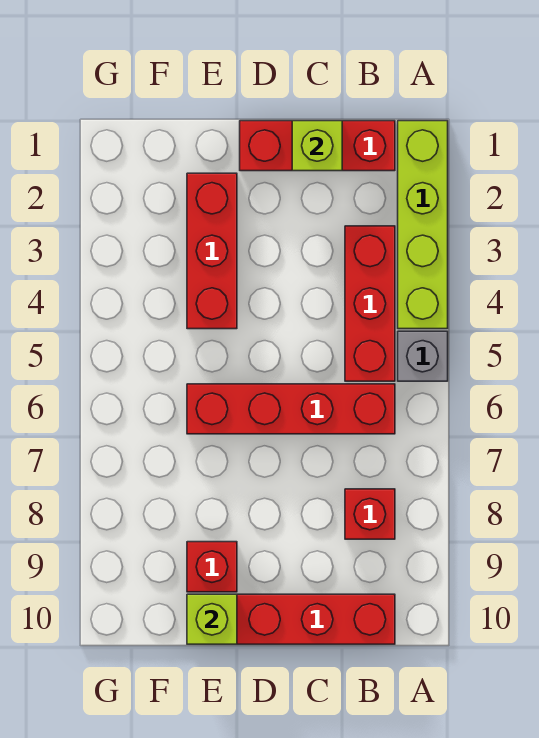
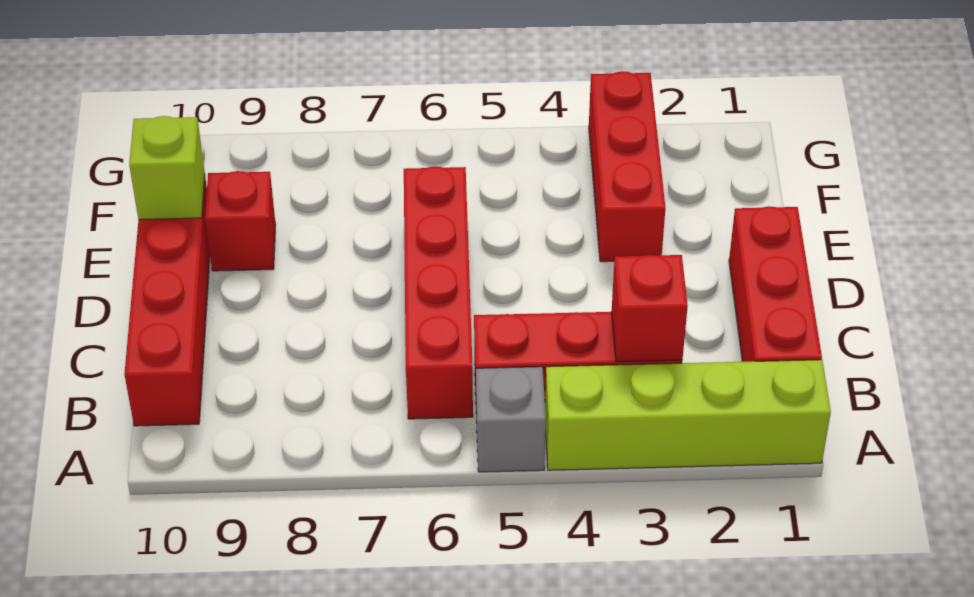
red 1x1 brick [345,489,395,539] -> red 1x1 brick moved to [612,255,688,362]
lime 1x1 brick [292,121,342,171] -> none
red 1x3 brick [187,173,237,329] -> red 1x3 brick turned to [589,71,665,262]

